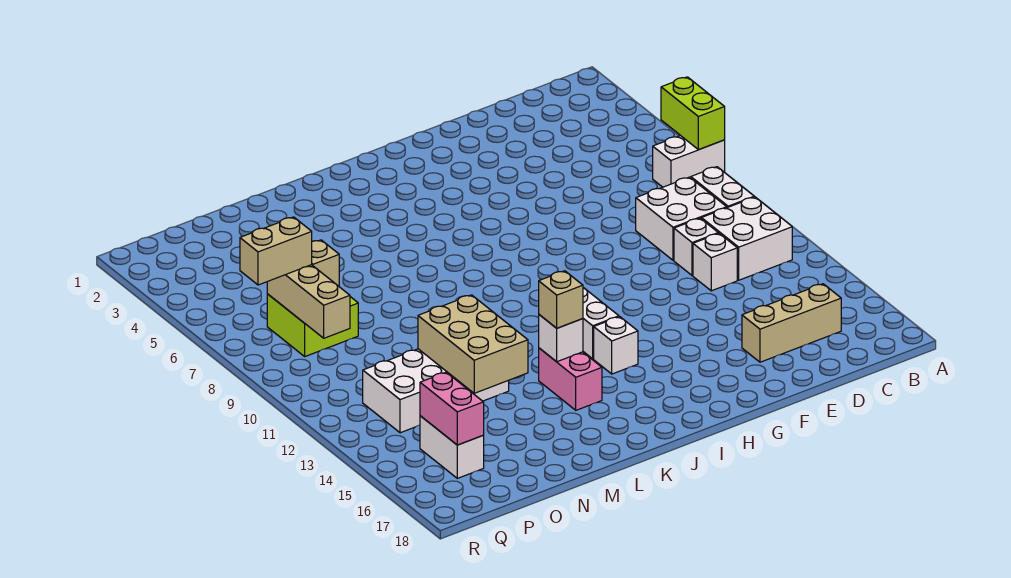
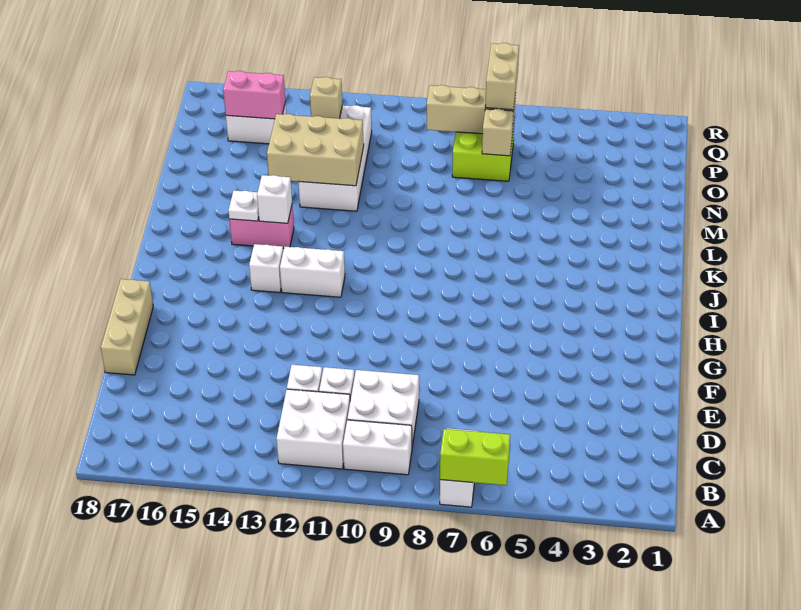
tan 1x3 brick [742,284,841,362] -> tan 1x3 brick moved to [101,279,153,375]
tan 1x1 brick [539,271,583,328] -> tan 1x1 brick moved to [310,77,342,119]
none -> white 1x1 plate [228,190,259,221]

